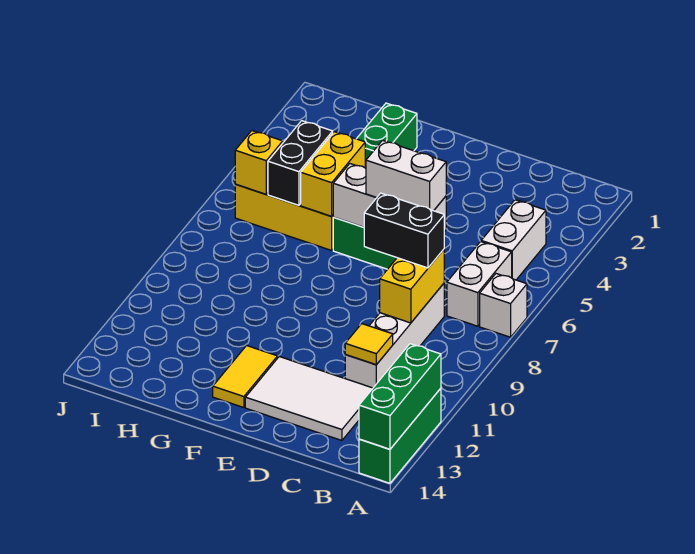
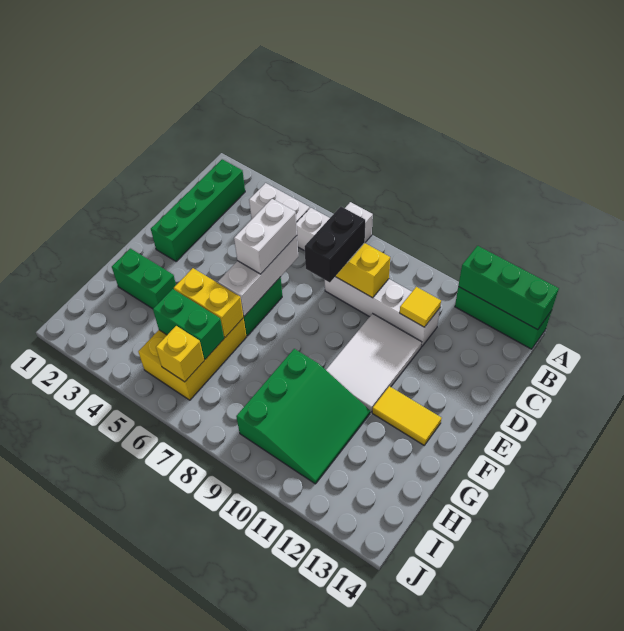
none -> green 1x4 brick [151,159,245,262]
white 2x3 tile [245,357,373,440] -> white 2x3 tile moved to [326,314,422,412]
none -> green 3x3 slope [236,349,370,484]
black 1x2 brick [268,121,333,205] -> green 1x2 brick [153,289,224,359]

